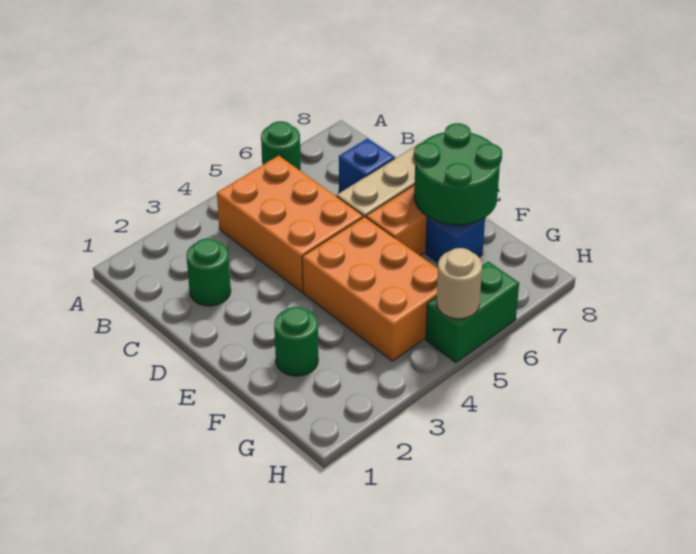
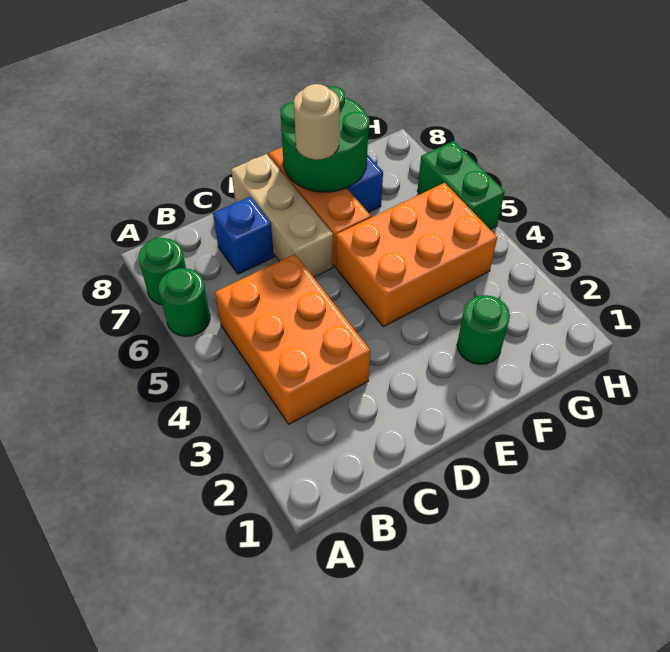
orange 2x3 brick [217,156,363,292] -> orange 2x3 brick turned to [215,254,370,424]
green 1x1 round brick [186,238,231,306] -> green 1x1 round brick moved to [138,238,186,305]
tan 1x1 round brick [436,248,482,319] -> tan 1x1 round brick moved to [294,84,339,160]

